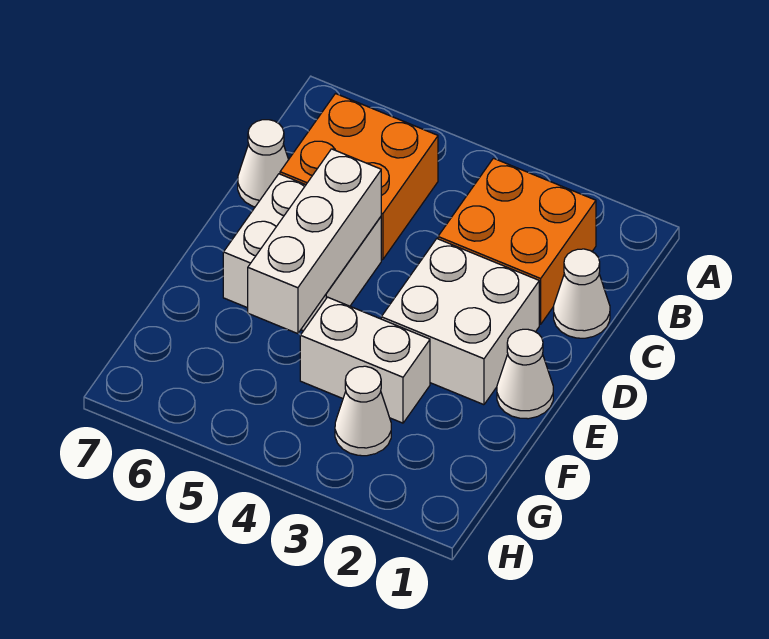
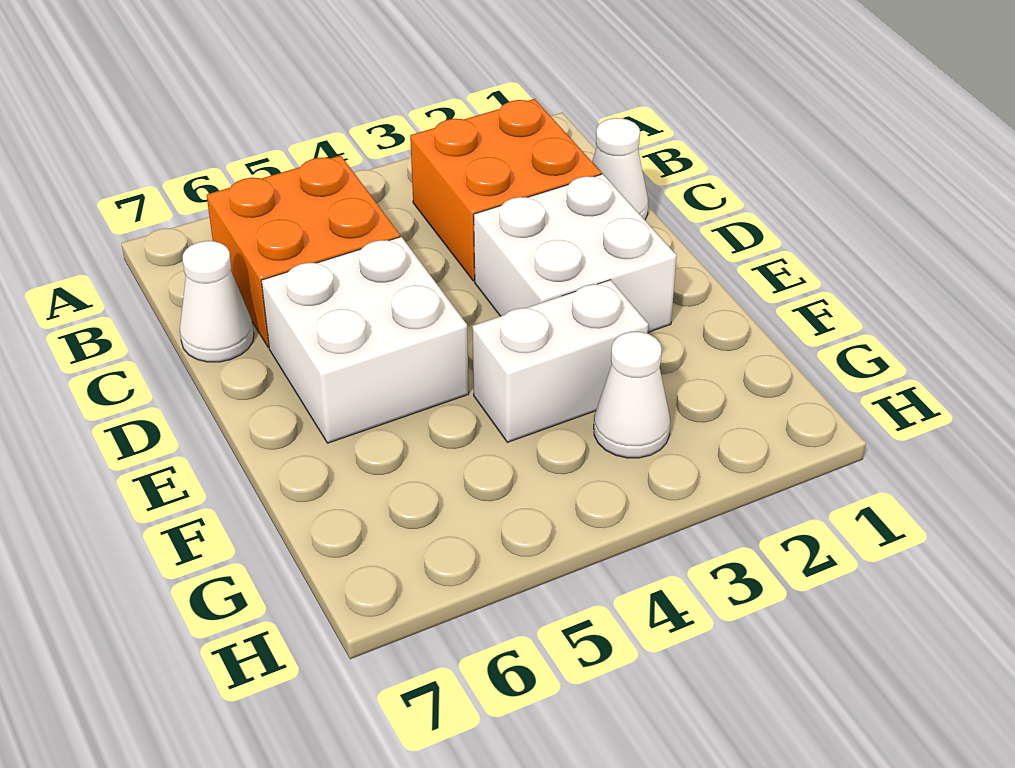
white 1x3 brick [248,149,381,334] -> none
white 1x1 cone [497,329,553,419] -> none

